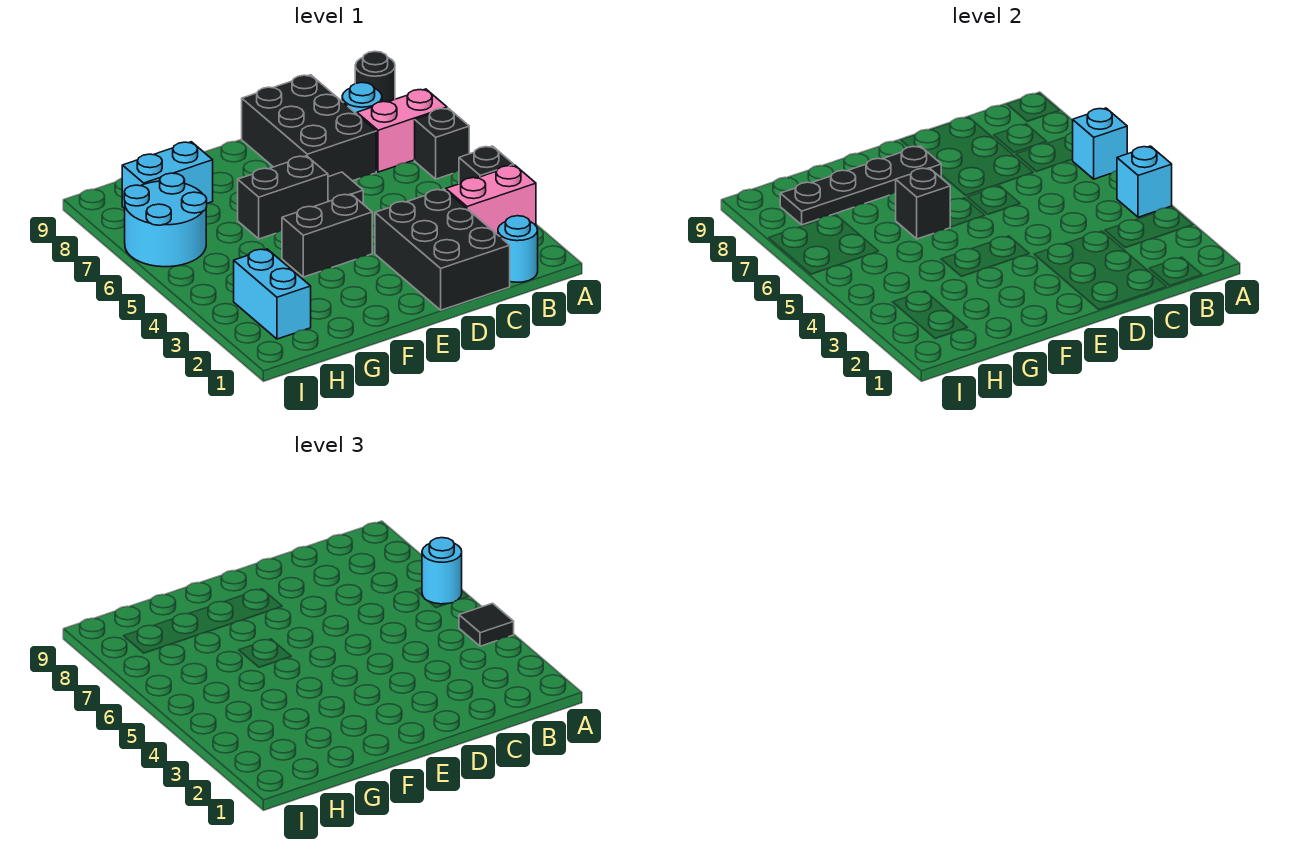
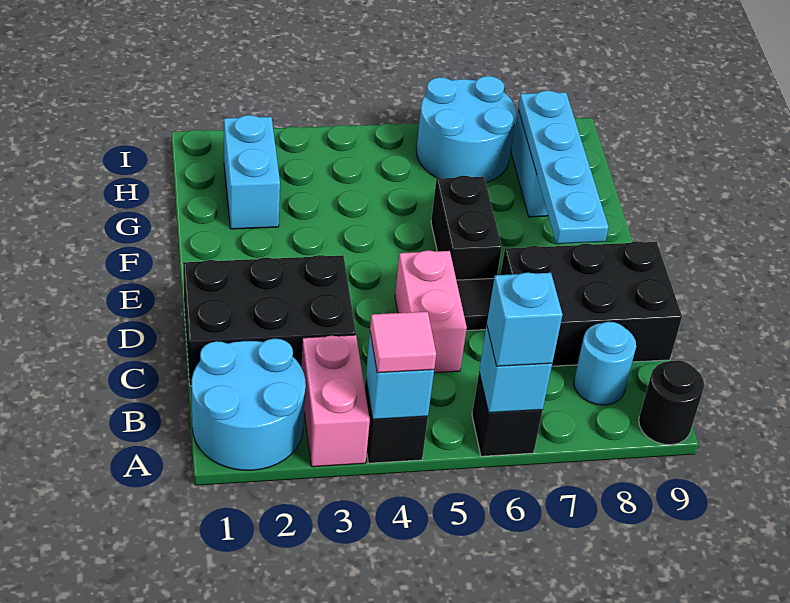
black 1x1 tile [459,603,514,646] -> pink 1x1 tile [370,312,436,373]
cyan 1x1 round brick [422,538,462,604] -> cyan 1x1 brick [487,273,563,366]
pink 1x2 brick [357,89,447,172] -> pink 1x2 brick moved to [395,250,467,373]
cyan 1x1 round brick [498,216,538,282] -> cyan 2x2 round brick [192,339,306,470]
black 1x2 brick [282,194,372,277] -> none
black 1x4 plate [780,146,941,225] -> cyan 1x4 plate [518,91,609,244]
black 1x1 brick [896,168,950,239] -> none
cyan 1x2 brick [234,249,311,339] -> cyan 1x2 brick turned to [224,115,280,229]

